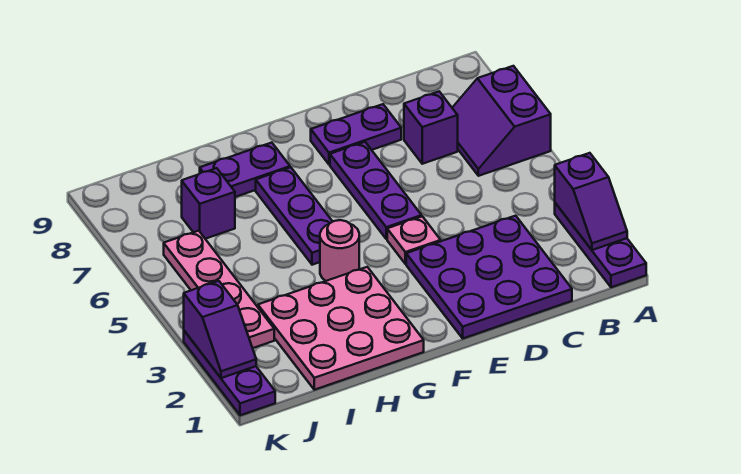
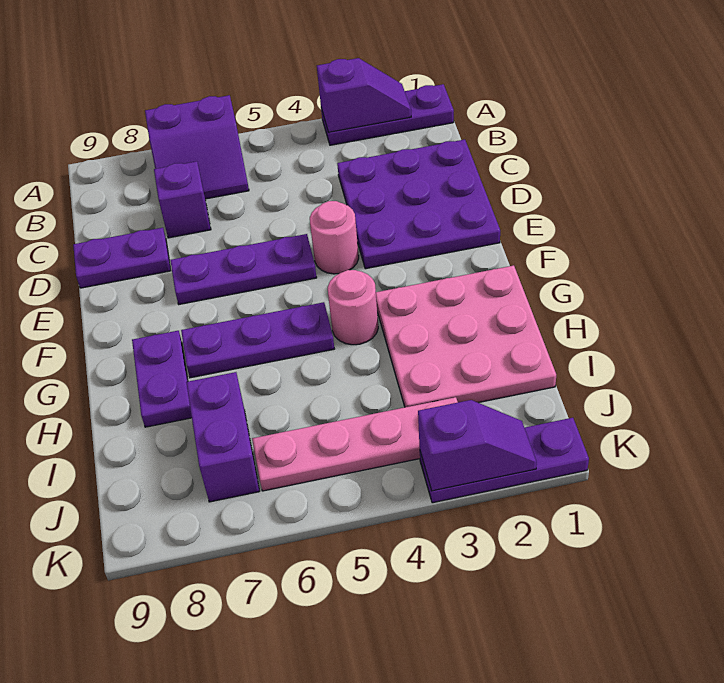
purple 1x2 plate [311,104,401,165] -> purple 1x2 plate turned to [73,228,171,288]
pink 1x1 plate [387,216,441,264] -> pink 1x1 round brick [310,201,359,274]
purple 1x1 brick [182,168,235,239] -> purple 1x2 brick [186,372,259,502]

